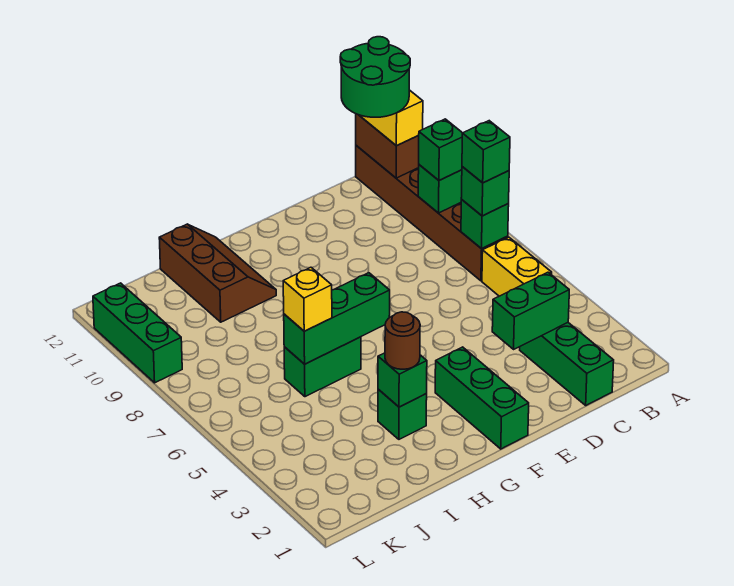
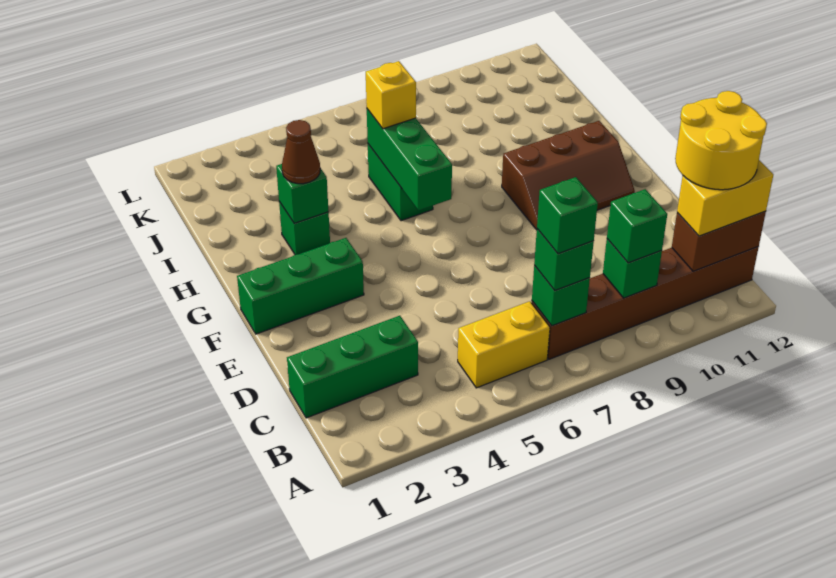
green 2x2 round brick [340,37,410,117] -> yellow 2x2 round brick [675,91,767,190]
green 1x2 brick [492,272,569,349] -> none
brown 1x1 round brick [385,312,420,369] -> brown 1x1 cone [282,120,320,184]
brown 2x3 slope [159,224,276,322] -> brown 2x3 slope moved to [502,121,635,230]
green 1x3 brick [93,283,182,383] -> none

